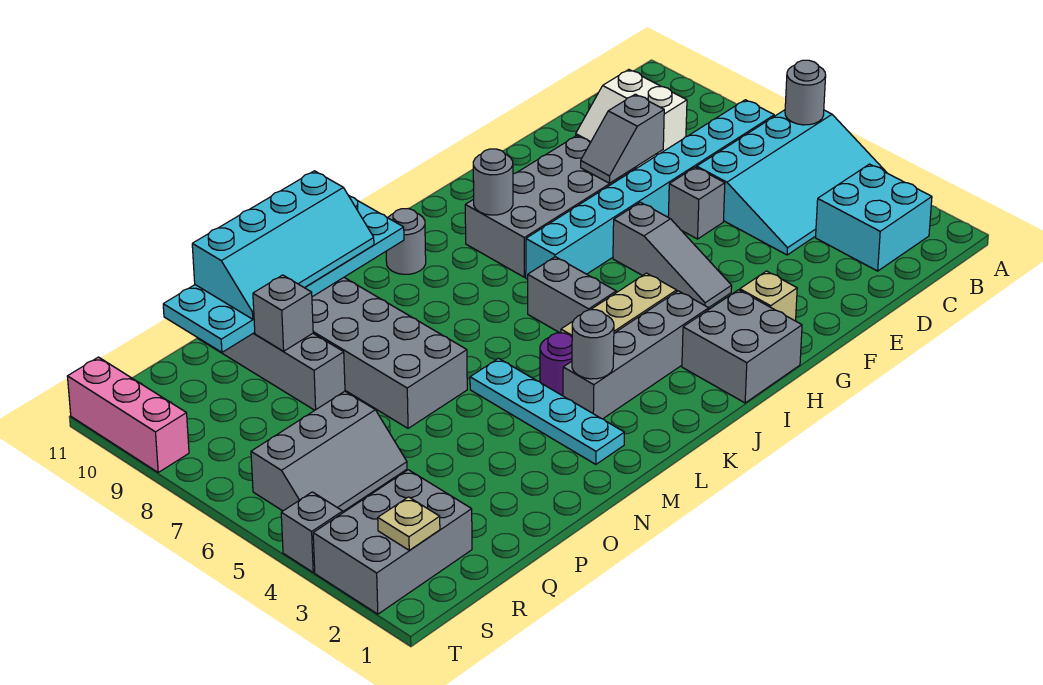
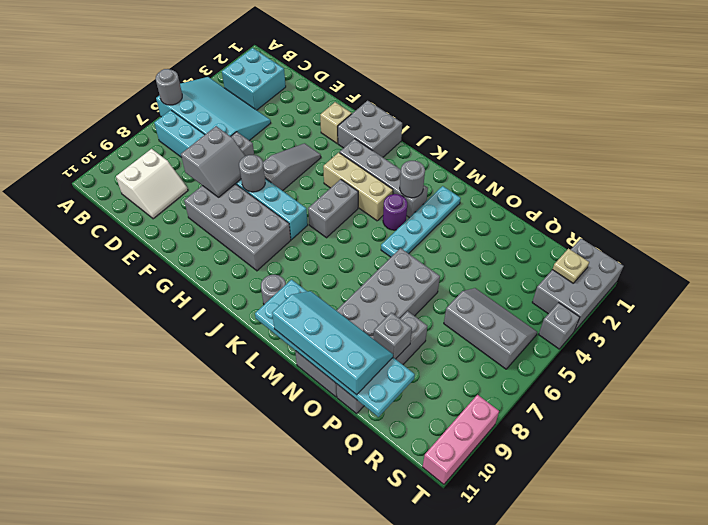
grey 1x2 slope [581,94,664,183] -> grey 2x2 slope [181,126,245,197]
grey 1x1 round brick [473,149,513,215] -> grey 1x1 round brick moved to [239,155,265,192]
grey 2x3 brick [313,470,472,614] -> grey 2x3 brick turned to [532,239,623,330]

